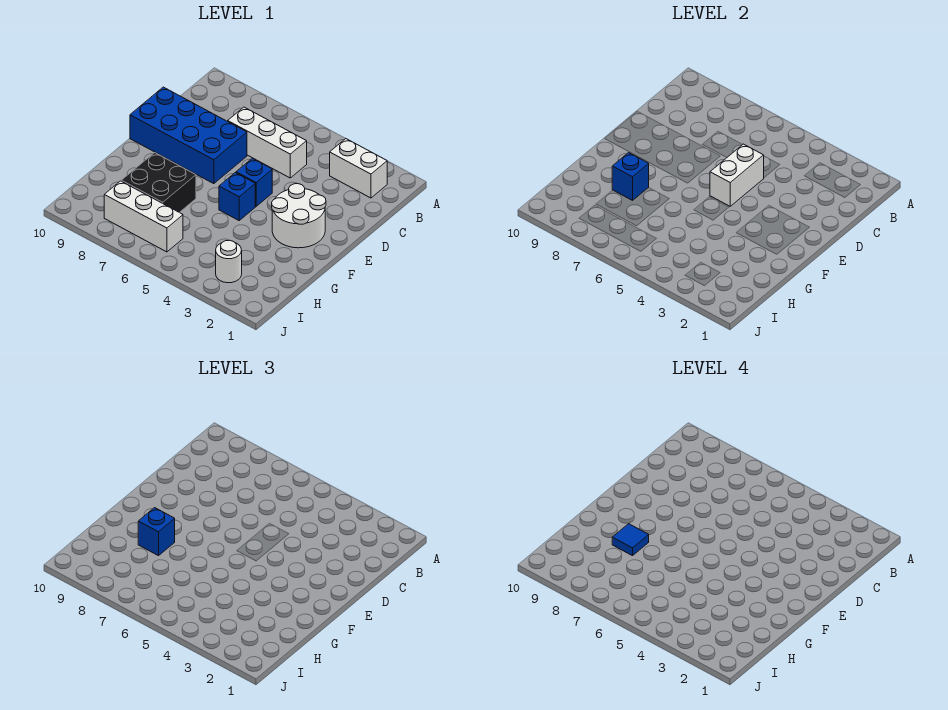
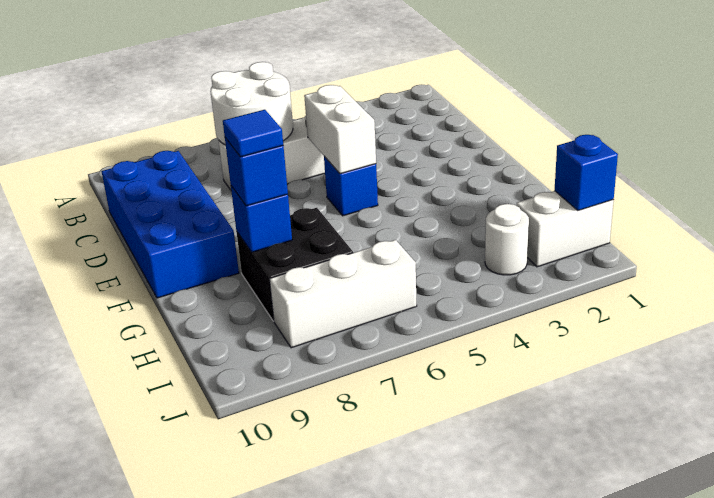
white 1x2 brick [330,139,387,198] -> white 1x2 brick moved to [516,191,614,267]
blue 2x4 brick [130,87,247,184] -> blue 2x4 brick turned to [102,151,239,298]
white 2x2 round brick [272,184,326,248] -> white 2x2 round brick moved to [210,62,293,145]
blue 1x1 brick [219,173,255,220] -> blue 1x1 brick moved to [554,135,618,211]

